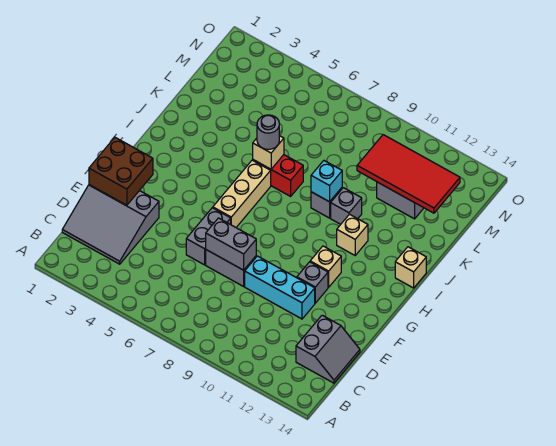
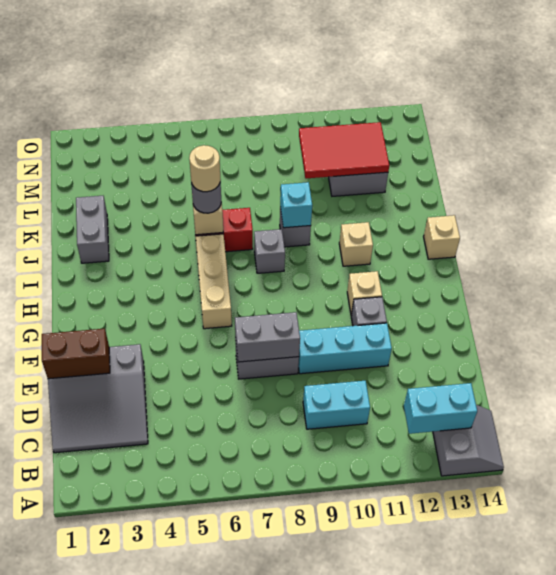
none -> cyan 1x2 brick [404,383,477,434]
none -> cyan 1x2 brick [303,381,370,429]
grey 2x2 slope [296,315,360,383] -> grey 2x2 slope moved to [433,405,504,476]
brown 2x2 brick [89,138,153,205] -> brown 1x2 brick [42,329,110,379]
grey 1x2 brick [186,208,231,265] -> grey 1x2 brick moved to [76,196,109,263]
none -> tan 1x1 round brick [189,145,220,192]
grey 1x1 brick [331,188,362,224] -> grey 1x1 brick moved to [254,229,285,273]
red 2x4 tile [357,135,460,213] -> red 2x3 tile [299,122,389,179]

